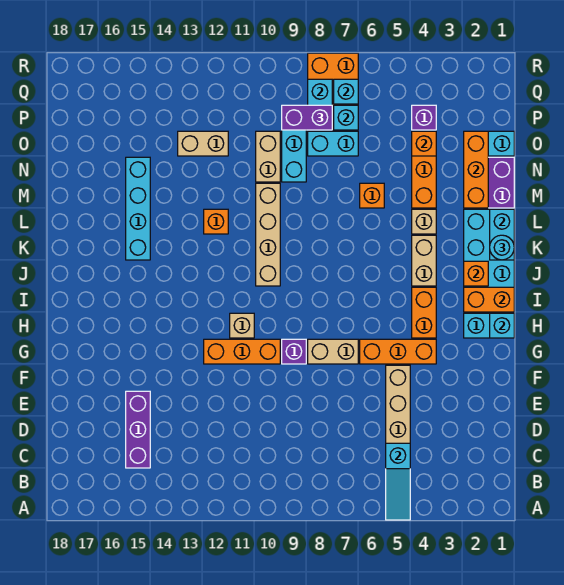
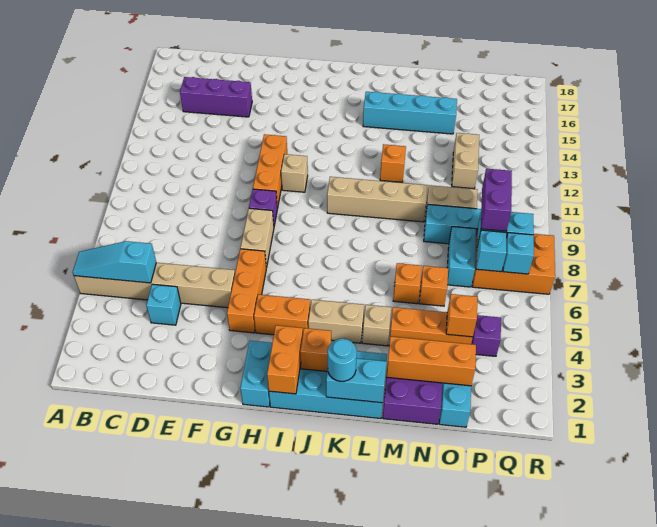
cyan 1x1 brick [490,313,514,338] -> cyan 1x1 brick moved to [146,284,181,325]
none -> orange 1x1 brick [419,266,448,306]

